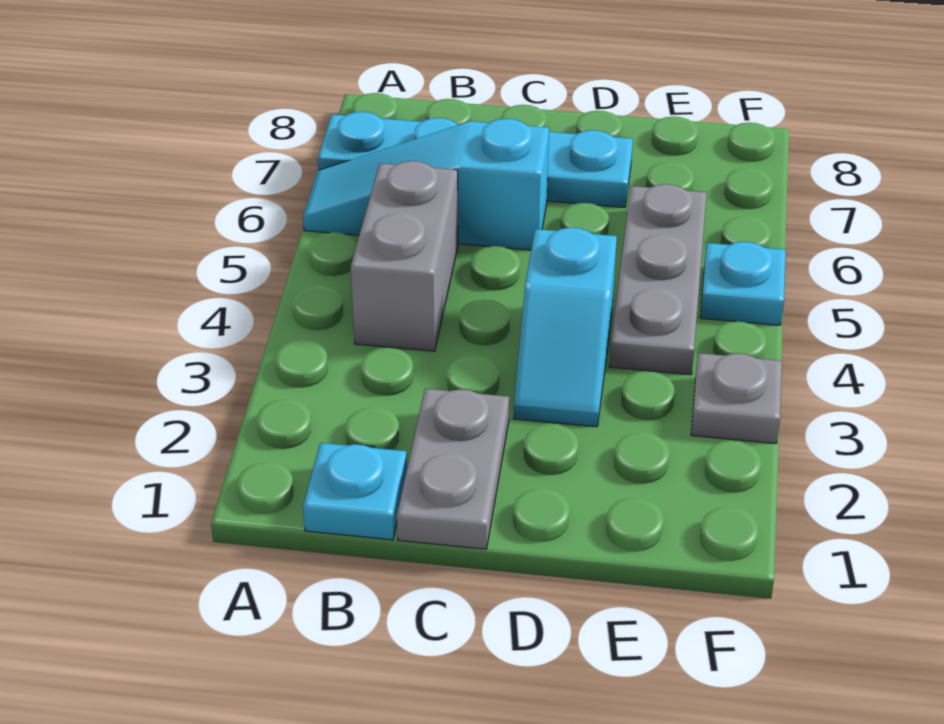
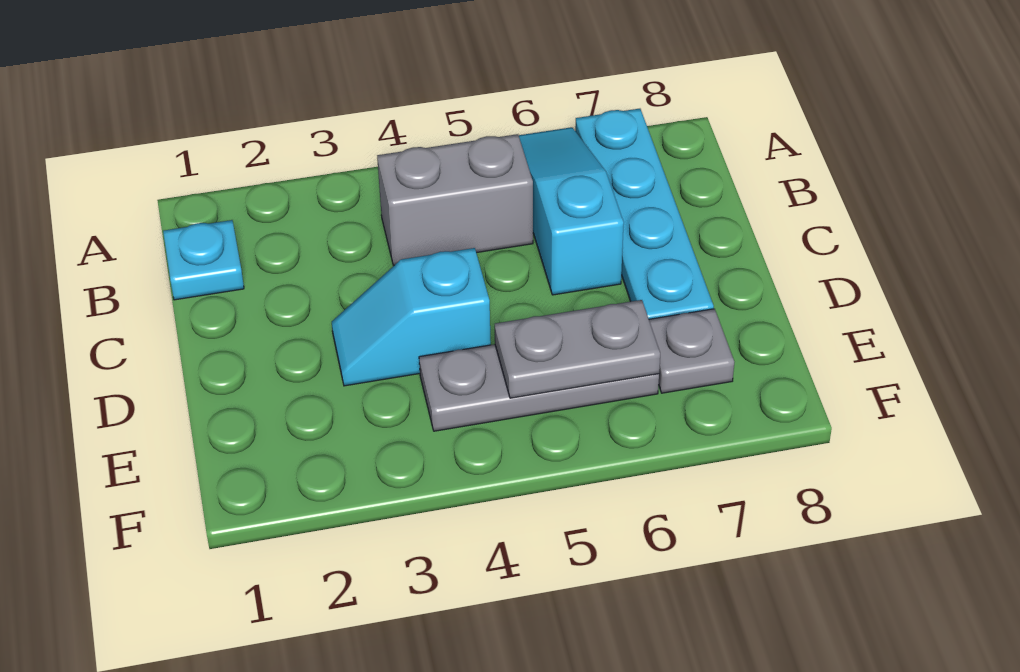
grey 1x2 plate [397,389,509,549] -> grey 1x2 plate moved to [495,300,660,398]
grey 1x1 plate [691,353,782,444] -> grey 1x1 plate moved to [649,309,734,393]
cyan 1x1 plate [700,242,786,325] -> none

